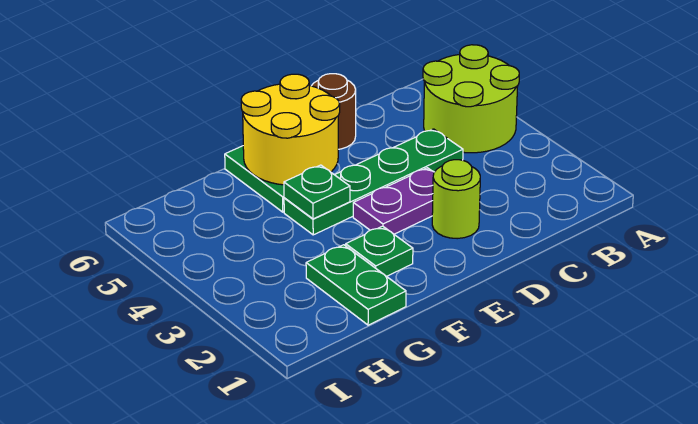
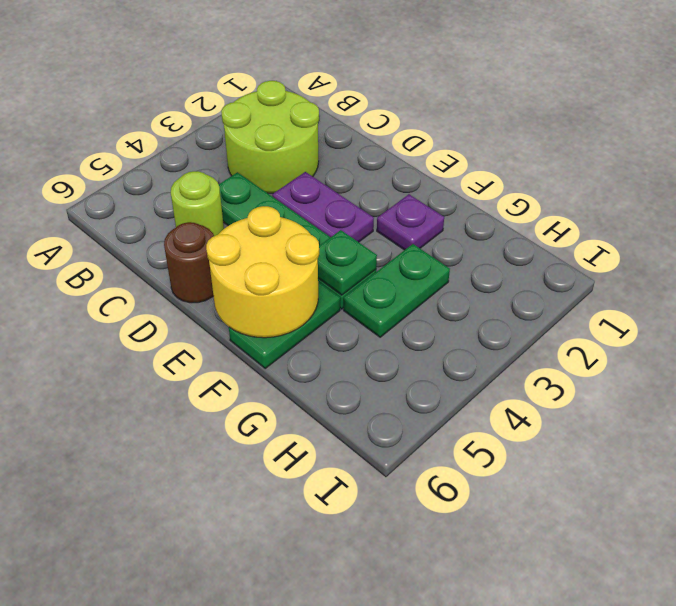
lime 2x2 round brick [423,45,519,153] -> lime 2x2 round brick moved to [221,81,319,193]
lime 1x1 round brick [432,160,480,239] -> lime 1x1 round brick moved to [171,171,224,236]
green 1x1 plate [346,226,413,276] -> purple 1x1 plate [377,194,444,250]
green 1x2 plate [306,245,406,325] -> green 1x2 plate moved to [344,244,450,337]

